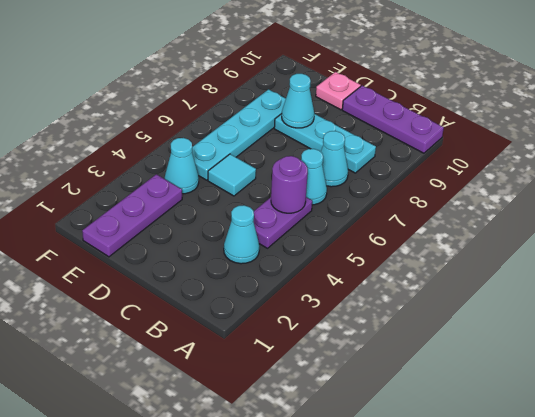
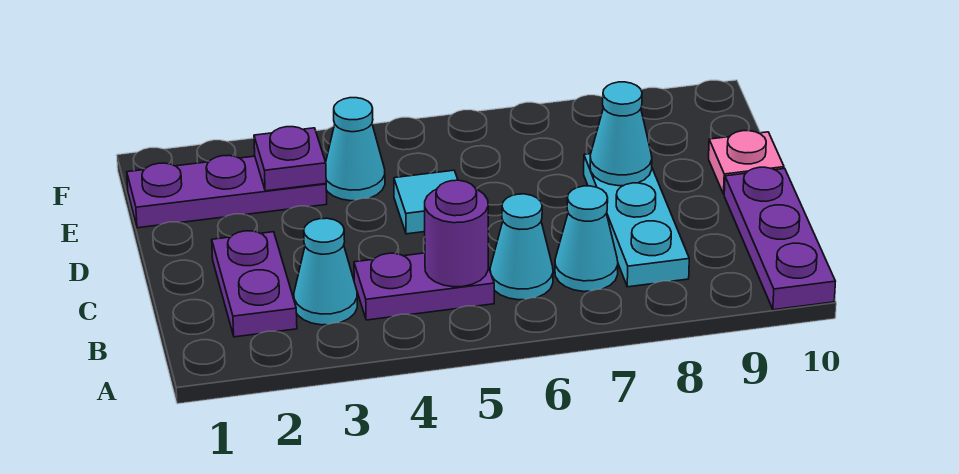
none -> purple 1x2 plate [212,231,297,337]
none -> purple 1x1 plate [254,127,326,191]
cyan 1x4 plate [192,89,286,180] -> none

